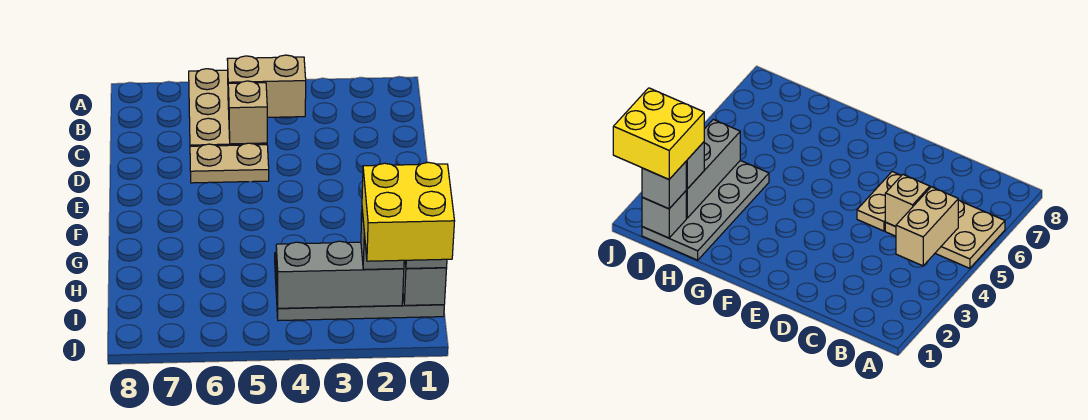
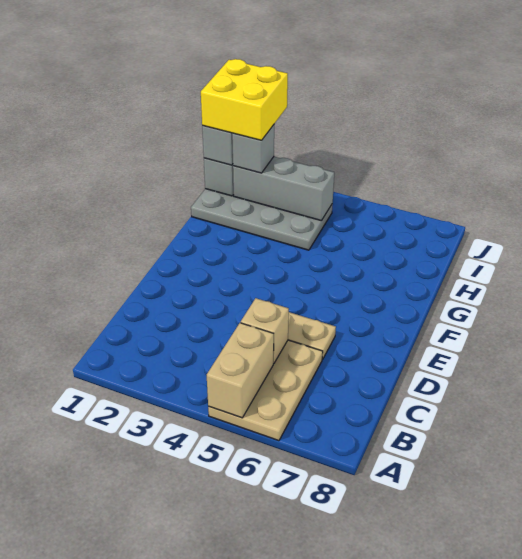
tan 1x2 brick [227,55,306,117] -> tan 1x2 brick turned to [207,323,274,418]

